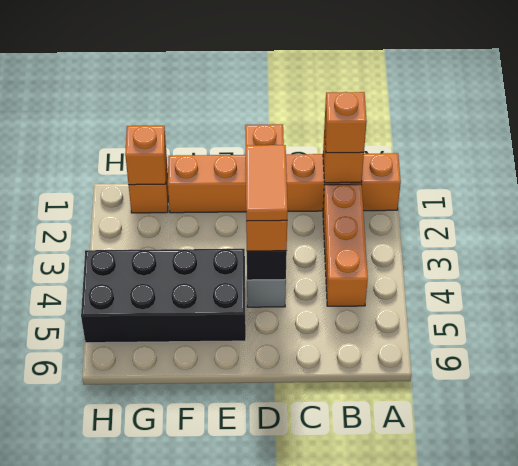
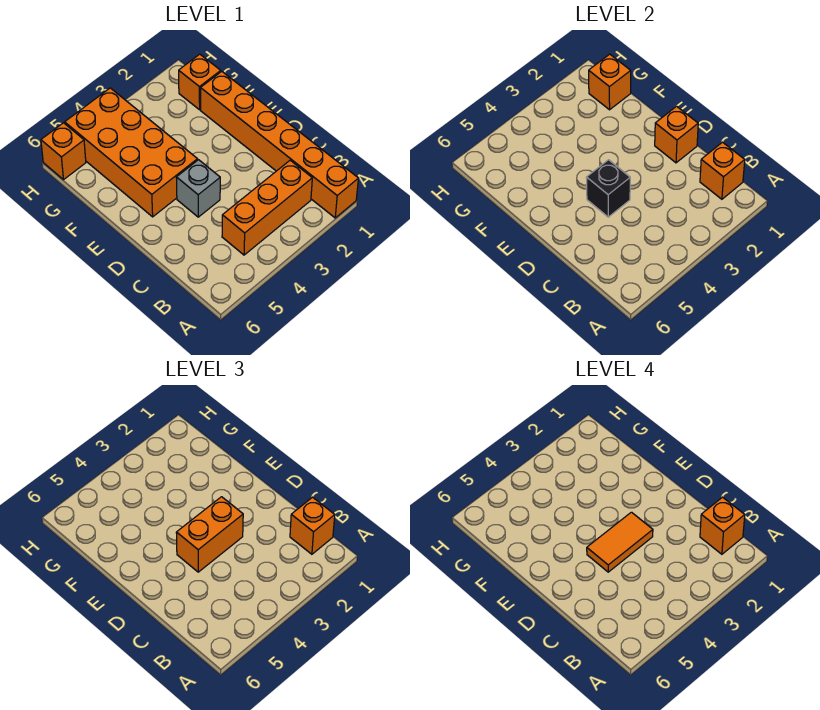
none -> orange 1x1 brick [700,497,745,554]
black 2x4 brick [81,249,246,343] -> orange 2x4 brick [65,88,198,217]
none -> orange 1x1 brick [41,123,86,180]

